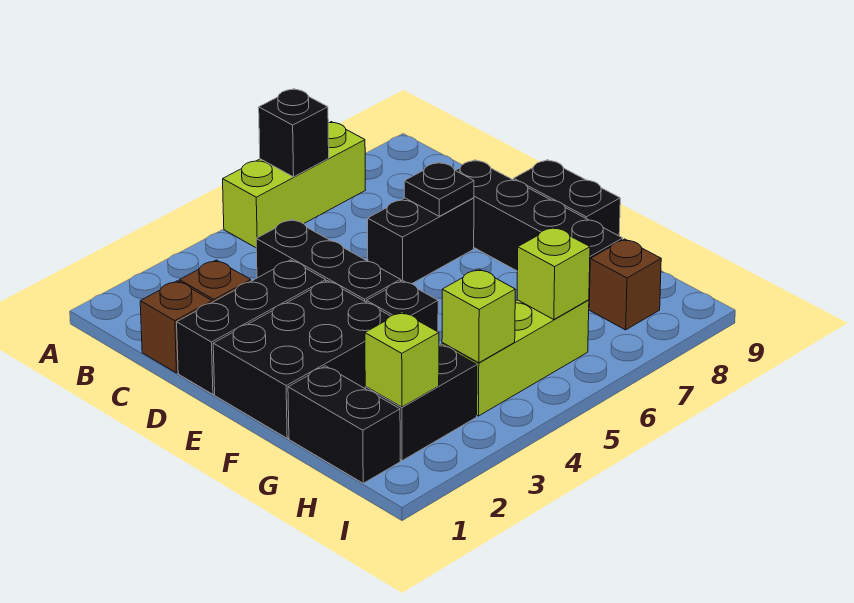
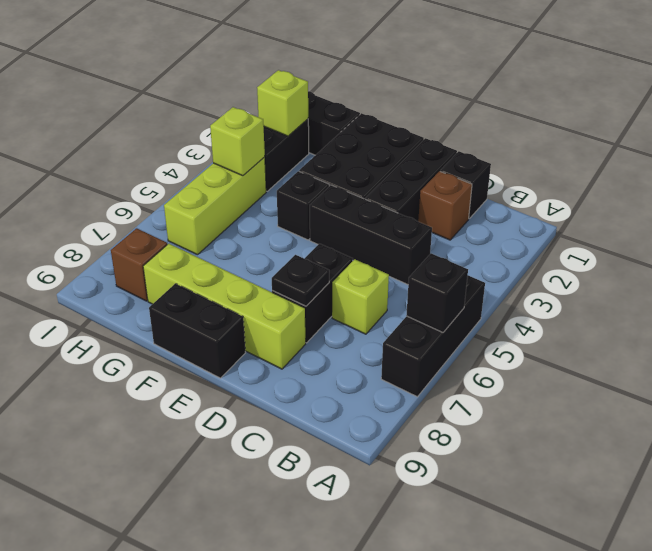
lime 1x3 brick [223,122,365,248] -> black 1x3 brick [381,276,485,397]
brown 1x1 brick [140,281,212,373] -> black 1x1 brick [440,151,491,218]
black 1x4 brick [455,160,623,301] -> lime 1x4 brick [143,244,306,369]
lime 1x1 brick [517,227,590,320] -> lime 1x1 brick moved to [332,259,389,334]

